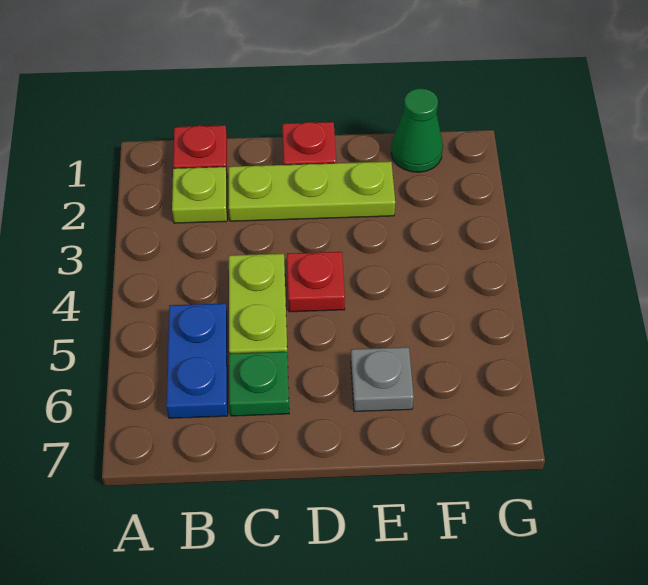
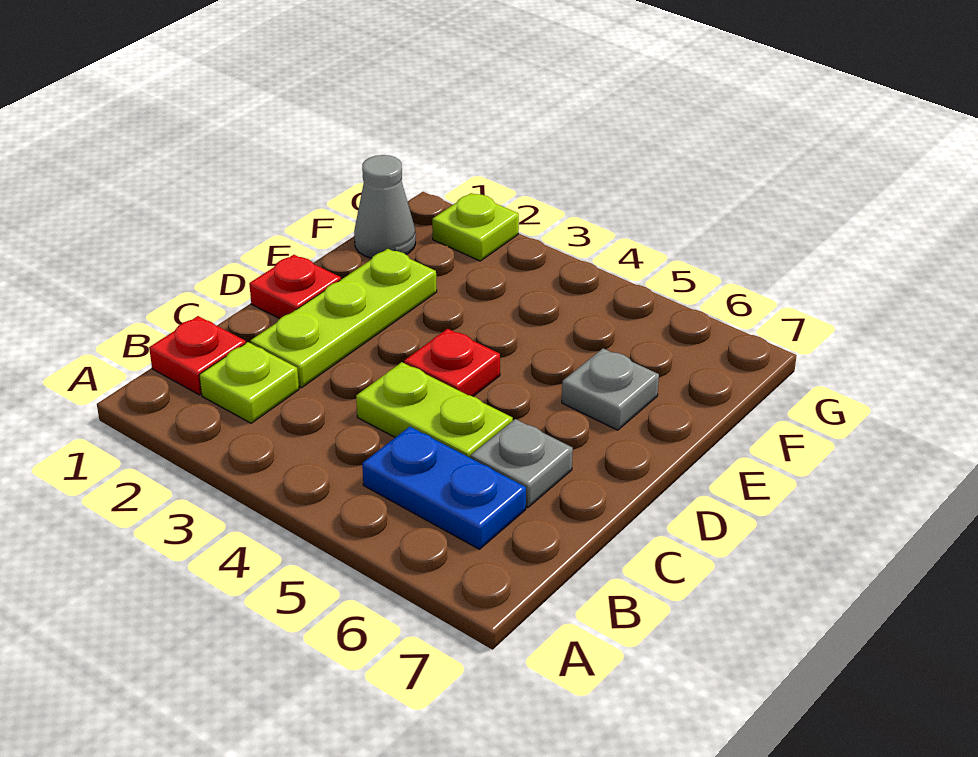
green 1x1 plate [229,352,289,416] -> grey 1x1 plate [471,419,573,508]
green 1x1 cone [391,89,443,172] -> grey 1x1 cone [354,155,416,258]
none -> lime 1x1 plate [432,193,519,261]

